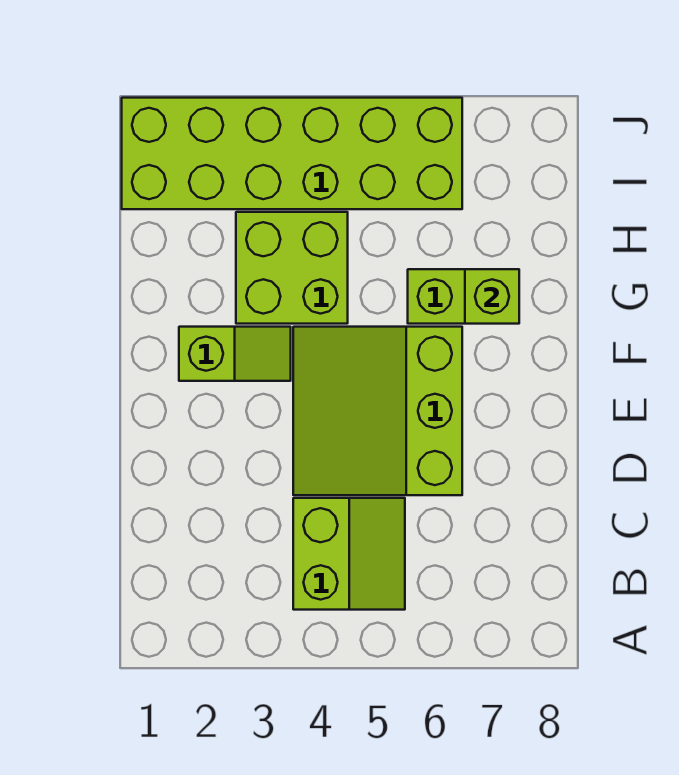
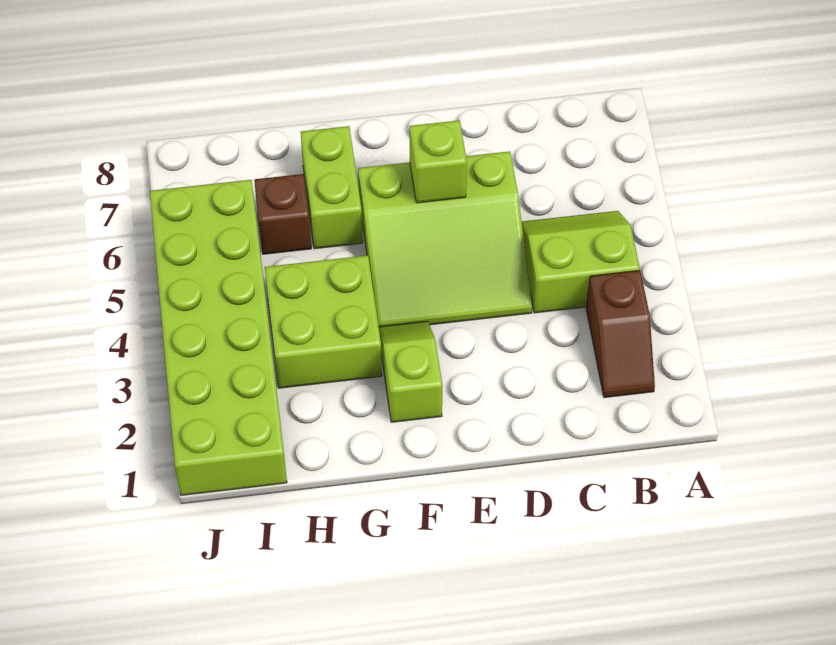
none -> brown 1x2 slope [586,270,655,398]
lime 1x1 brick [465,269,519,324] -> lime 1x1 brick moved to [410,120,467,203]
none -> brown 1x1 brick [254,174,311,254]

